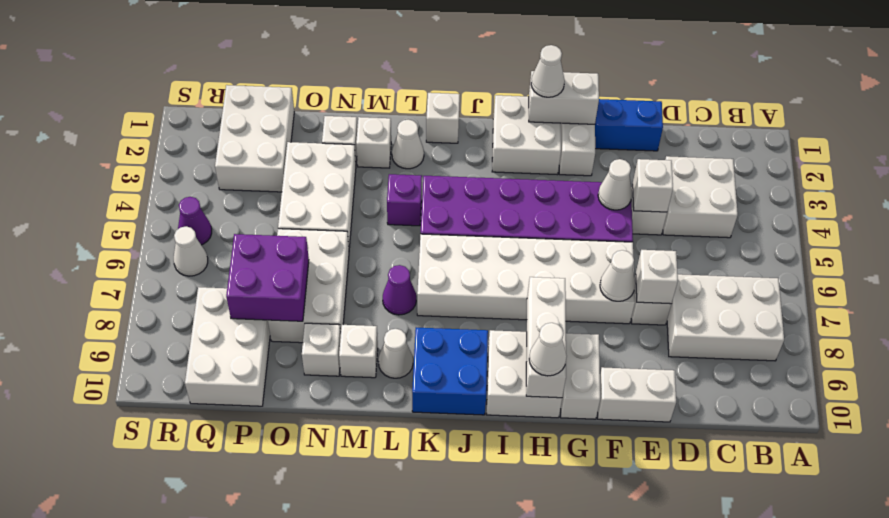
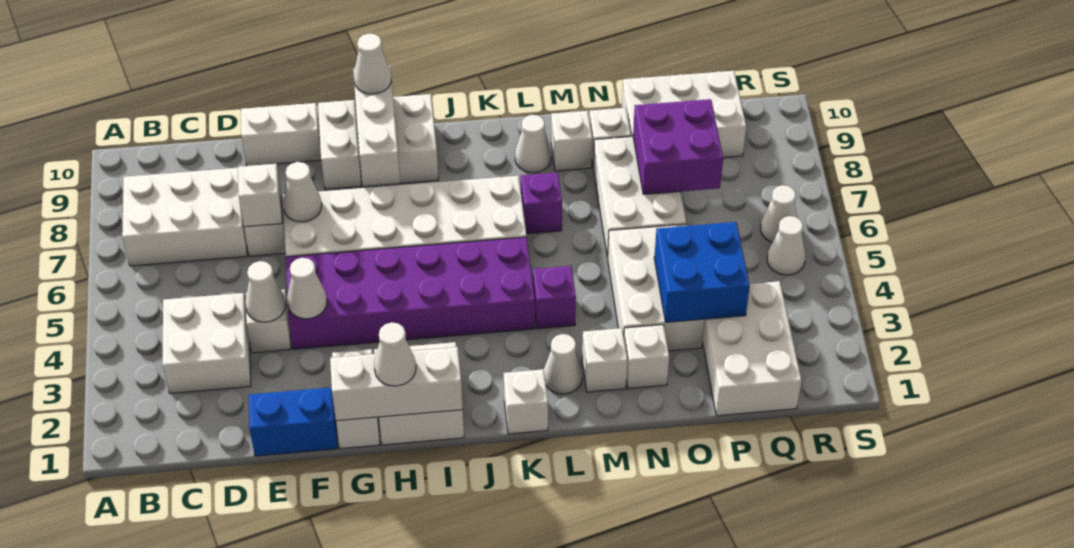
white 1x1 brick [633,159,673,212] -> white 1x1 cone [245,261,286,322]
white 1x2 brick [529,71,599,124] -> white 1x3 brick [330,347,463,421]
blue 2x2 brick [412,328,488,415] -> blue 2x2 brick moved to [654,222,750,323]
purple 1x1 cone [383,265,416,315] -> purple 1x1 brick [521,172,562,234]
white 2x3 brick [185,287,270,406] -> white 2x3 brick turned to [622,71,746,158]
purple 1x1 cone [178,197,212,245] -> white 1x1 cone [767,216,805,275]

